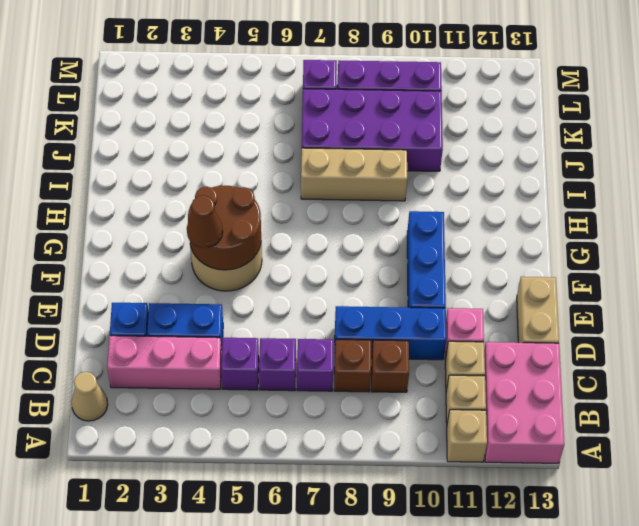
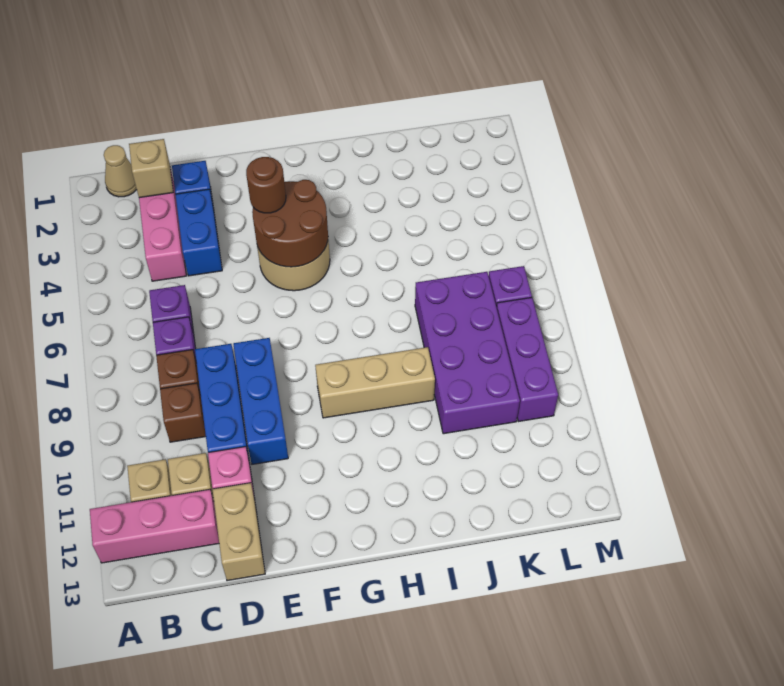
tan 1x1 brick [447,410,487,462] -> tan 1x1 brick moved to [129,139,173,198]
pink 2x3 brick [484,342,564,463] -> pink 1x3 brick [90,489,219,563]
purple 1x1 brick [221,338,259,390] -> none
tan 1x2 brick [517,277,559,343] -> tan 1x2 brick turned to [213,483,265,581]
blue 1x3 brick [407,211,446,308] -> blue 1x3 brick turned to [233,338,288,464]
brown 1x1 cone [187,195,223,248] -> brown 1x1 round brick [246,157,286,213]
tan 1x3 brick [301,148,407,201] -> tan 1x3 brick turned to [315,347,435,418]

